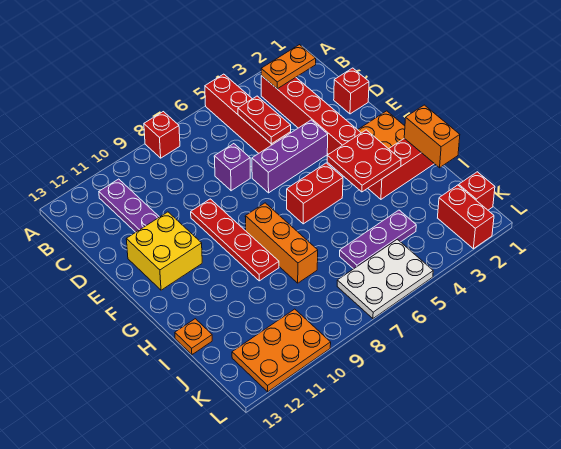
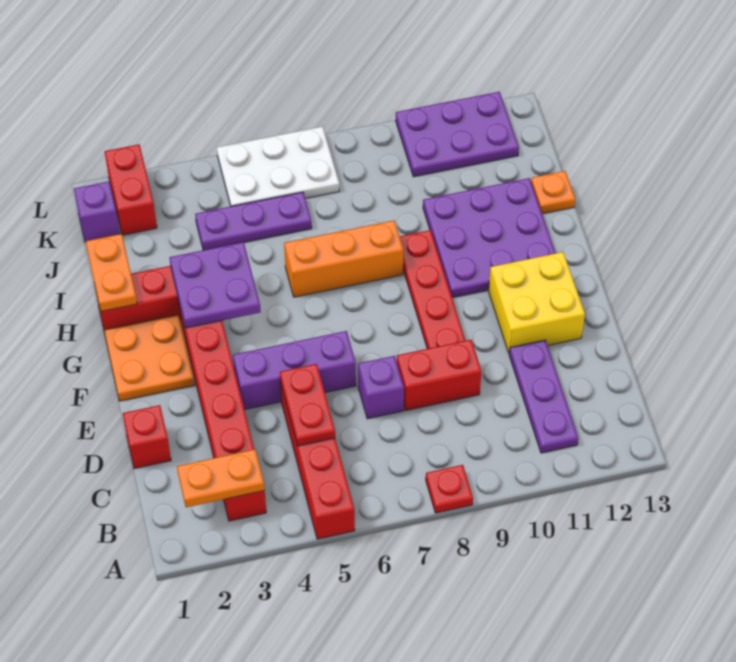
red 1x1 brick [144,112,180,158] -> red 1x1 plate [426,465,473,513]
red 2x2 plate [327,130,401,192] -> purple 2x2 plate [169,242,261,328]
red 1x2 brick [287,163,343,224] -> red 1x2 brick moved to [397,340,482,410]
orange 1x3 brick [245,203,318,283] -> orange 1x3 brick turned to [284,221,403,297]
none -> purple 3x3 plate [423,178,556,298]
orange 1x2 brick [404,105,460,168] -> orange 1x2 plate [86,234,137,311]
red 1x1 brick [459,172,495,210] -> purple 1x1 brick [74,182,120,243]
orange 2x3 plate [232,309,331,392] -> purple 2x3 plate [396,92,519,177]

